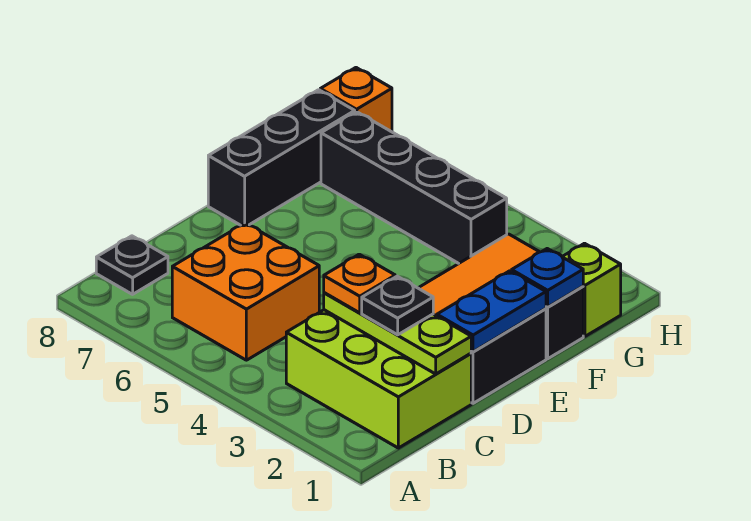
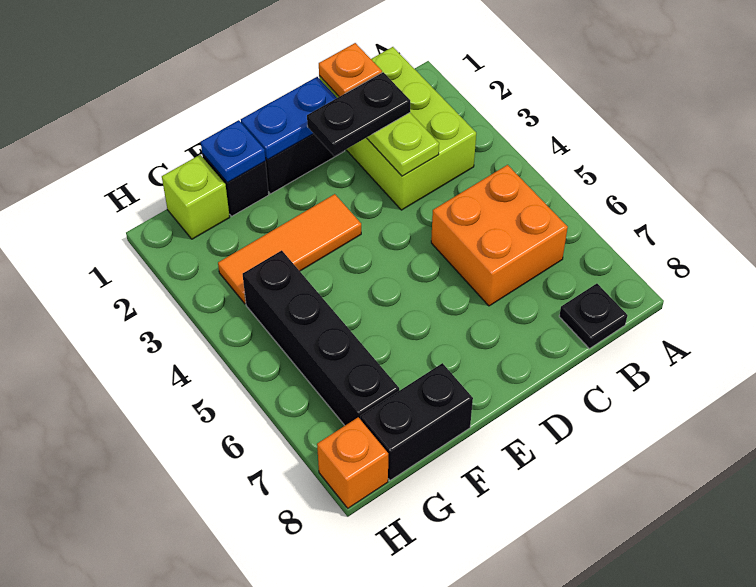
black 1x1 plate [362,276,433,335] -> black 1x2 plate [307,72,410,156]
orange 1x1 plate [324,254,395,313] -> orange 1x1 plate moved to [319,43,382,97]
black 1x3 brick [208,90,355,225] -> black 1x2 brick [360,363,473,480]

